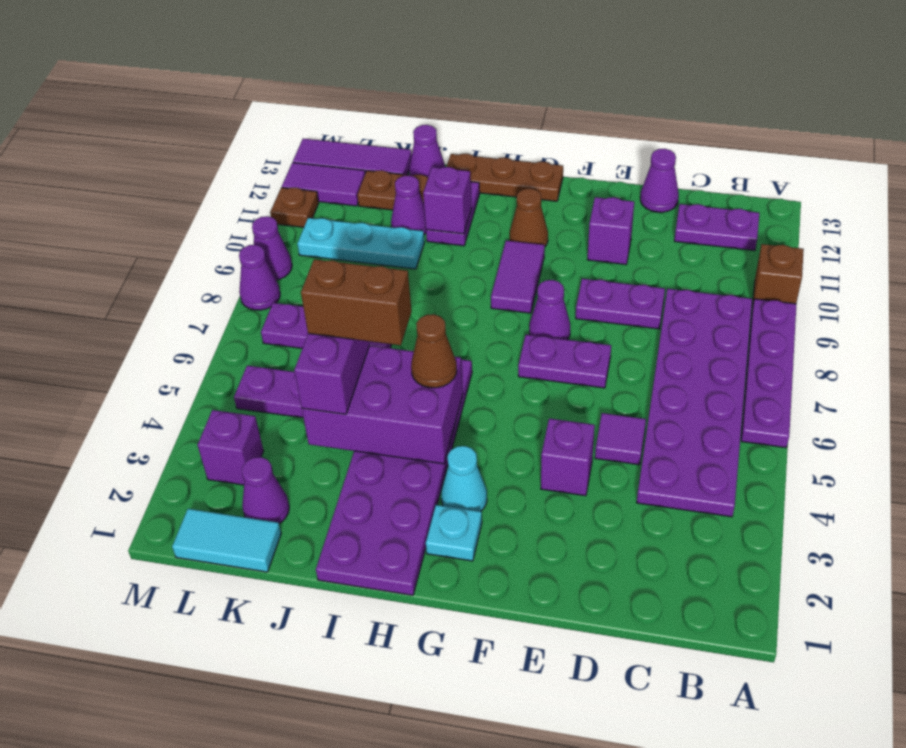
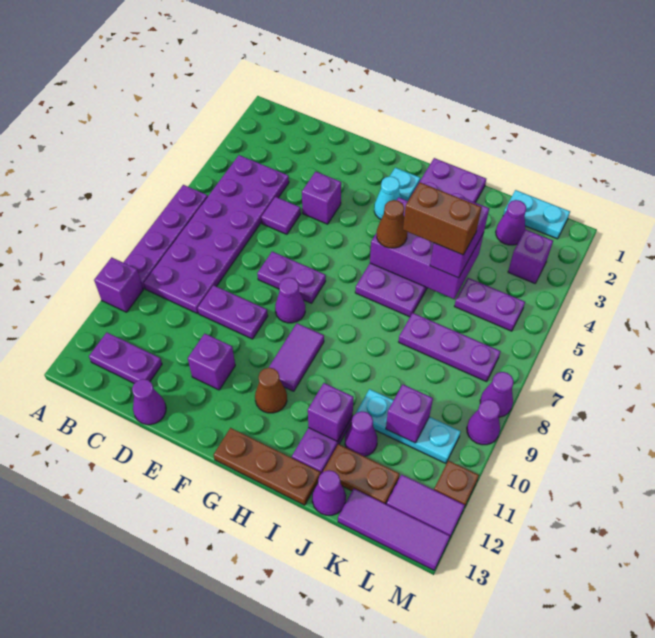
brown 1x1 brick [752,244,804,308] -> purple 1x1 brick [94,257,143,312]
cyan 1x2 tile [172,509,281,572] -> cyan 1x2 plate [503,190,570,239]
none -> purple 1x1 brick [386,384,433,443]

